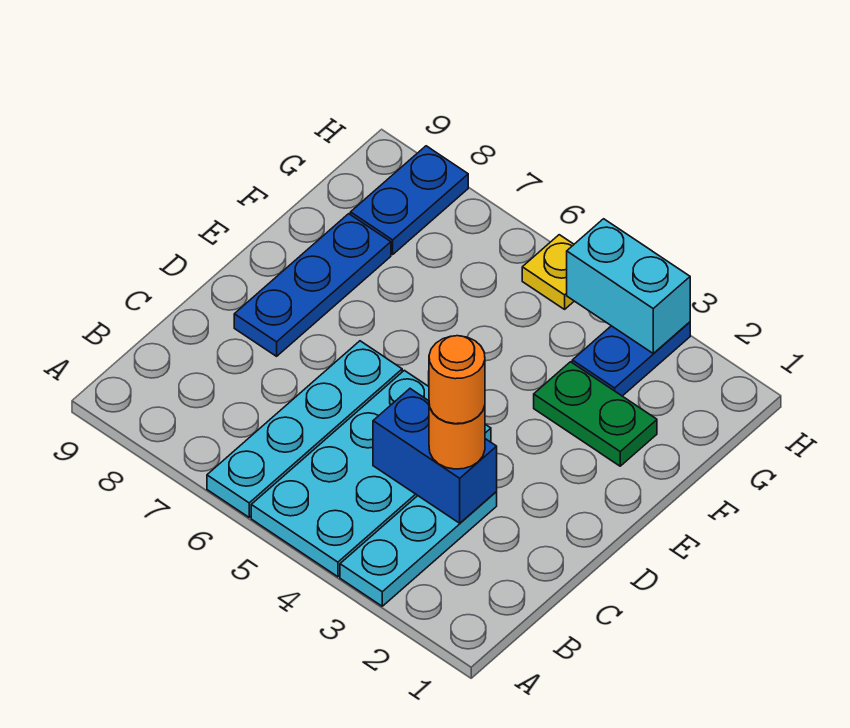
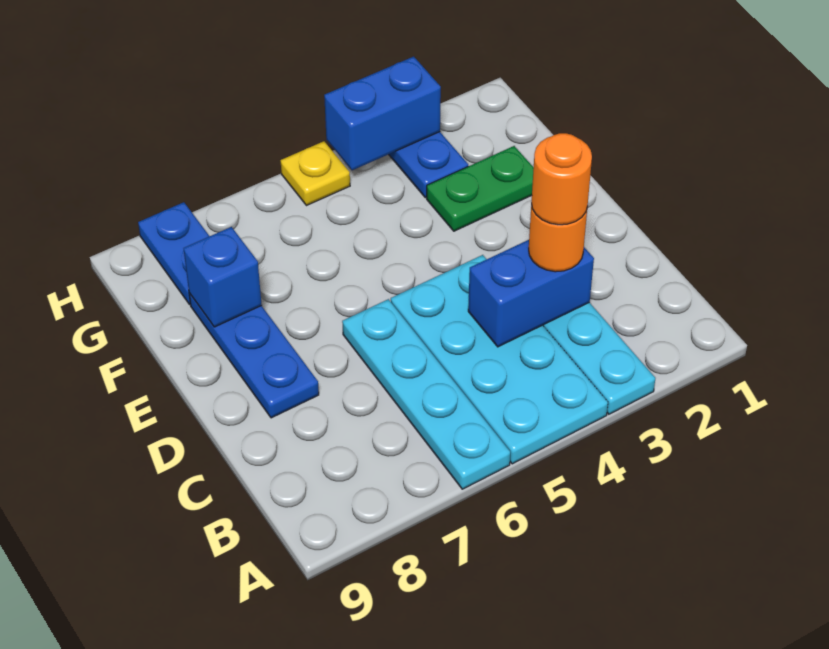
none -> blue 1x1 brick [184,227,262,327]
cyan 1x2 brick [567,219,690,354] -> blue 1x2 brick [324,57,441,170]

